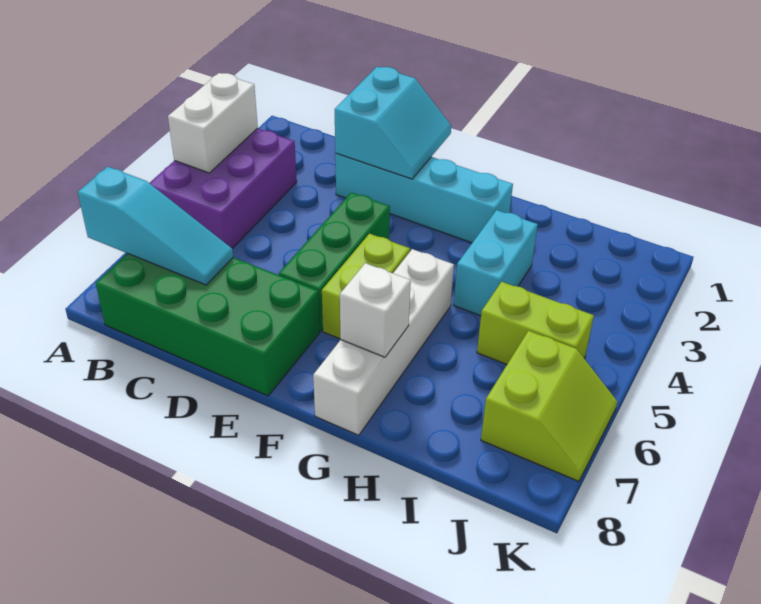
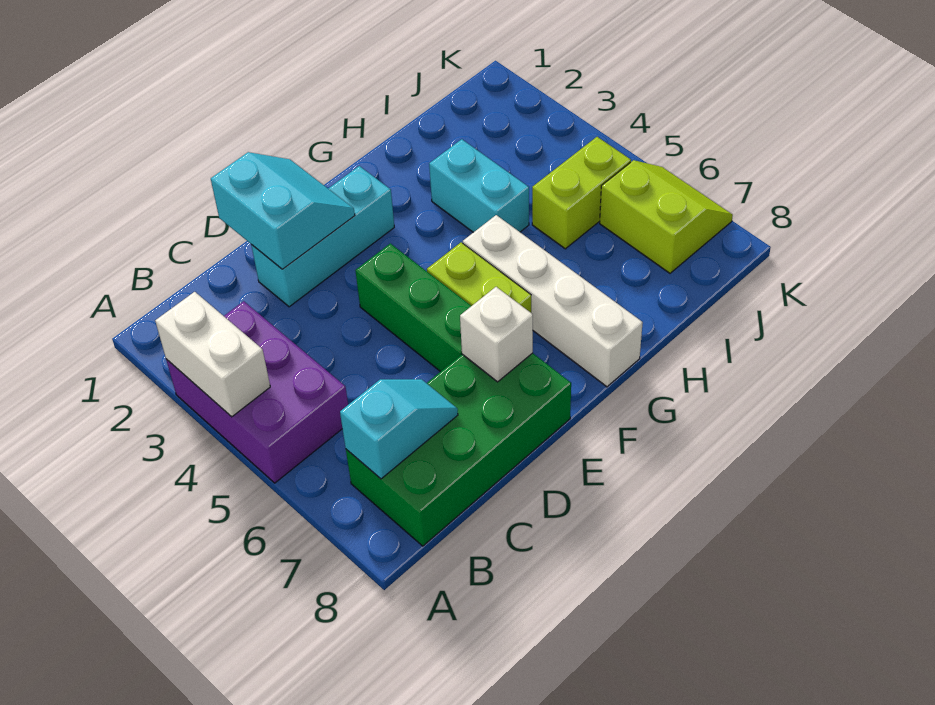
cyan 1x3 slope [78,167,233,285] -> cyan 1x2 slope [340,379,458,479]
cyan 1x4 brick [335,153,513,243] -> cyan 1x3 brick [251,166,394,307]
white 1x1 brick [340,263,411,357] -> white 1x1 brick moved to [460,287,533,382]

